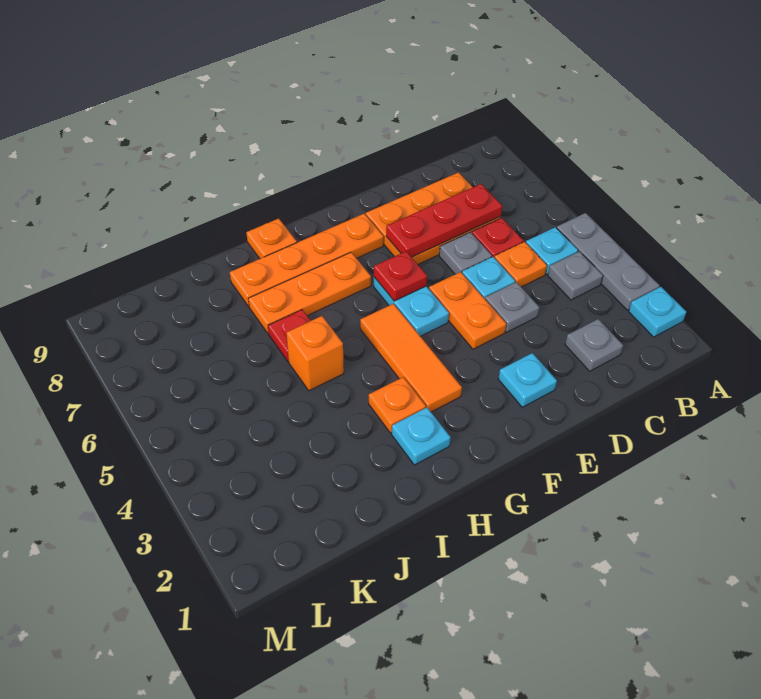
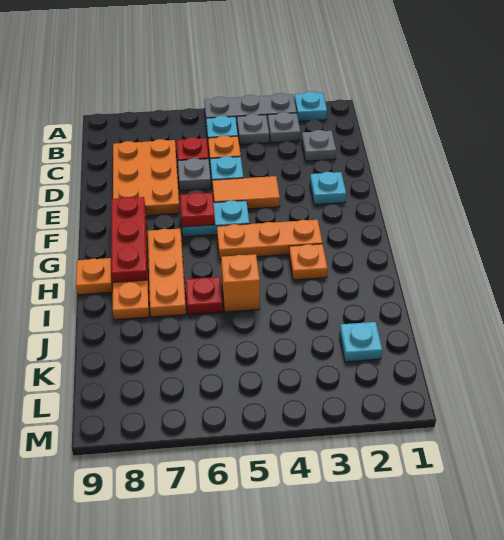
red 1x3 plate [386,184,502,257] -> red 1x3 plate moved to [111,197,147,283]
grey 1x1 plate [485,282,539,332] -> grey 1x1 plate moved to [268,112,300,143]
orange 1x2 plate [429,272,506,349] -> orange 1x2 tile [212,176,280,209]
orange 1x3 tile [360,304,462,412] -> orange 1x3 plate [217,220,322,259]
cyan 1x1 plate [392,408,451,465] -> cyan 1x1 plate moved to [339,322,382,362]

